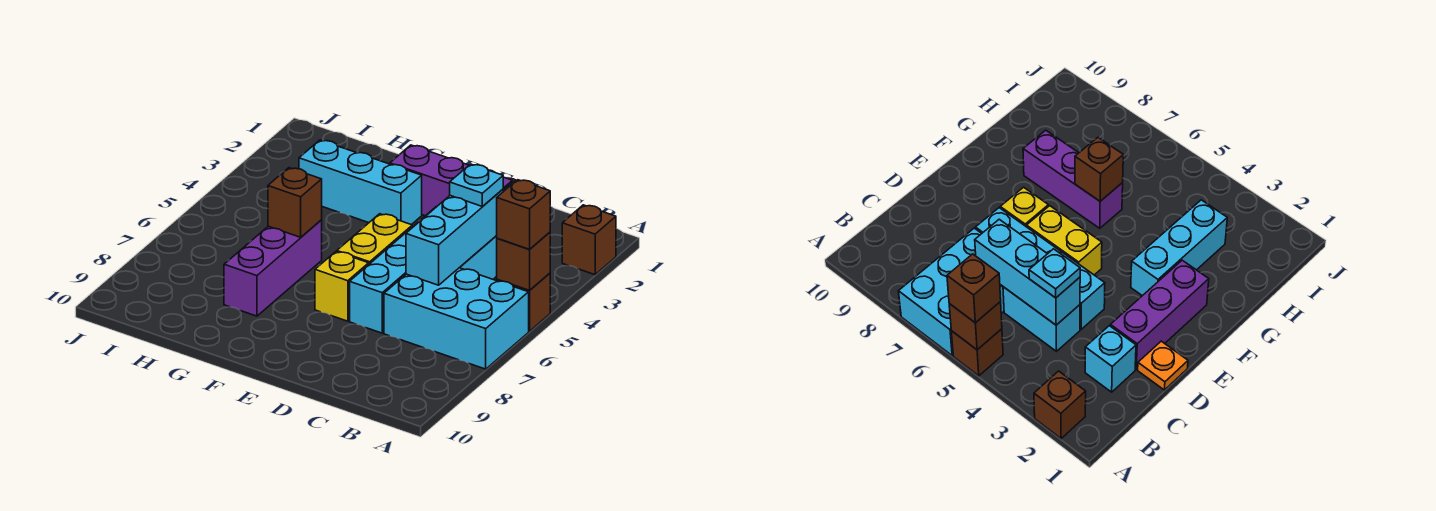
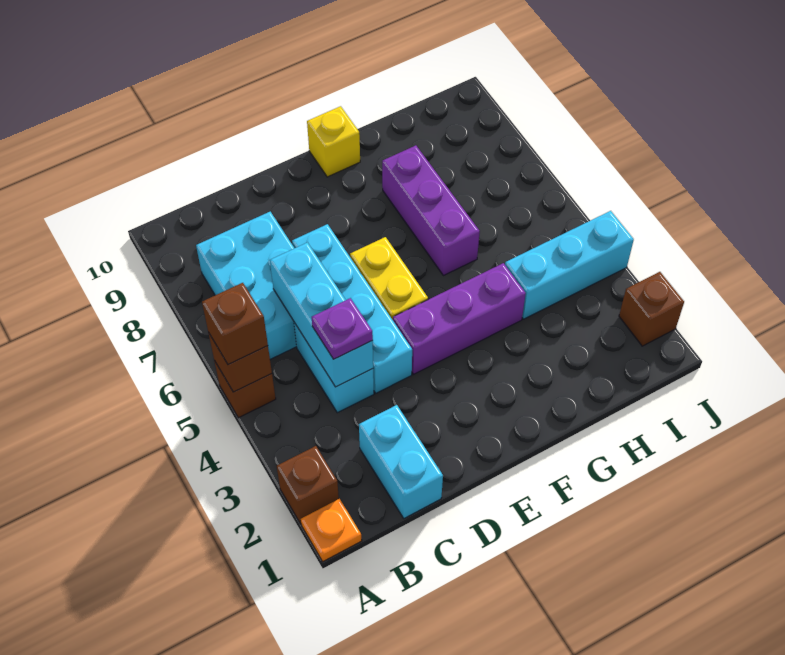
cyan 2x3 brick [384,268,529,369] -> cyan 2x3 brick turned to [196,211,297,359]
cyan 1x1 brick [1085,326,1136,392] -> cyan 1x2 brick [359,405,443,518]
cyan 1x1 plate [450,164,503,207] -> purple 1x1 plate [312,298,373,359]
orange 1x1 plate [1138,341,1188,390] -> orange 1x1 plate moved to [301,499,362,561]
purple 1x3 brick [390,145,513,216] -> purple 1x3 brick moved to [393,263,526,374]
yellow 1x1 brick [315,252,369,321] -> yellow 1x1 brick moved to [307,106,360,177]
cyan 1x3 brick [299,140,422,225] -> cyan 1x3 brick moved to [505,211,634,319]
brown 1x1 brick [268,168,322,237] -> brown 1x1 brick moved to [619,272,684,346]

